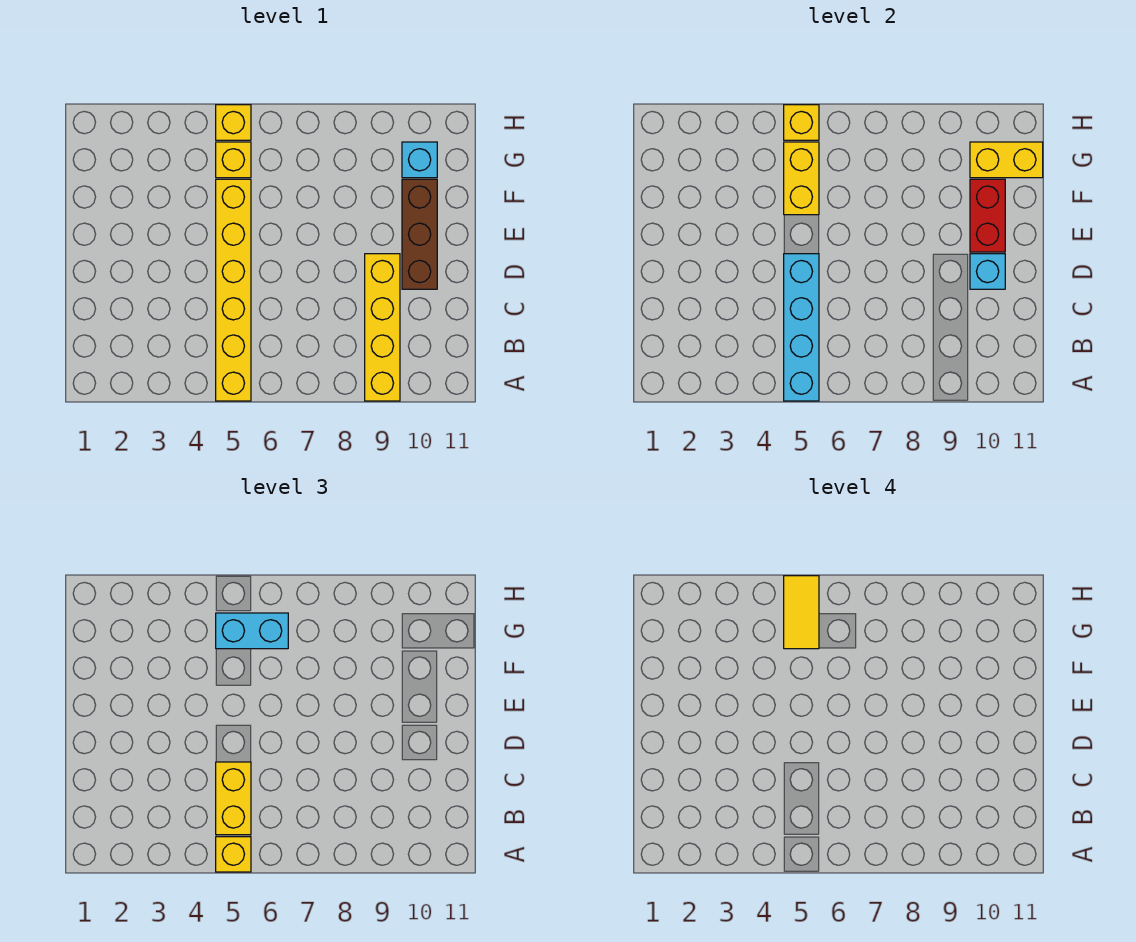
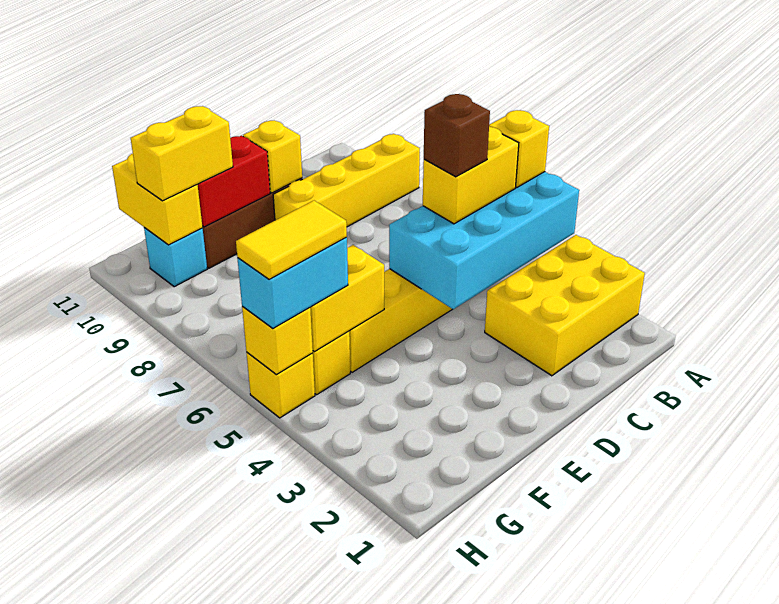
none -> yellow 2x3 brick [485,235,645,376]
cyan 1x4 brick [784,254,819,401] -> cyan 2x4 brick [389,172,579,309]
none -> brown 1x1 brick [424,94,490,177]
cyan 1x1 brick [970,254,1005,289] -> yellow 1x1 brick [243,120,302,193]
none -> yellow 1x2 brick [131,106,233,201]
cyan 1x2 brick [216,613,288,649] -> cyan 1x2 brick turned to [237,237,348,328]

